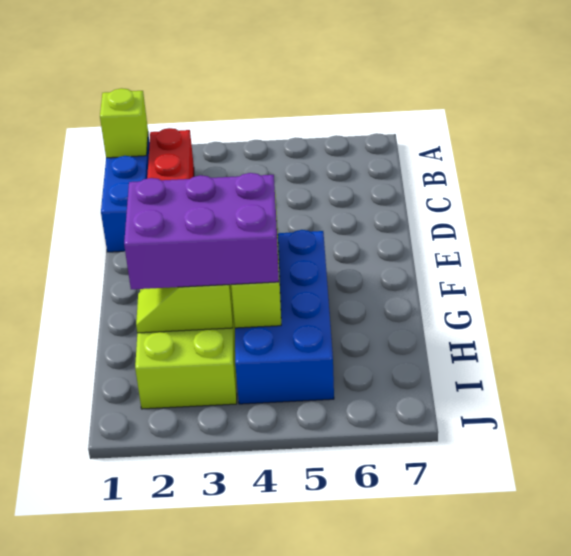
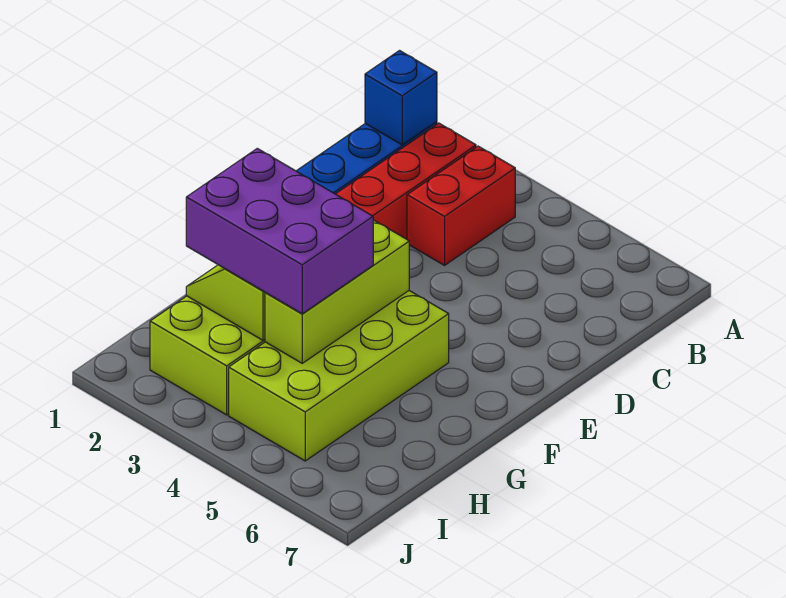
lime 1x1 brick [100,88,148,158] -> blue 1x1 brick [365,51,437,145]
none -> red 1x2 brick [407,146,515,265]
blue 2x4 brick [235,230,334,404] -> lime 2x4 brick [229,291,449,461]

